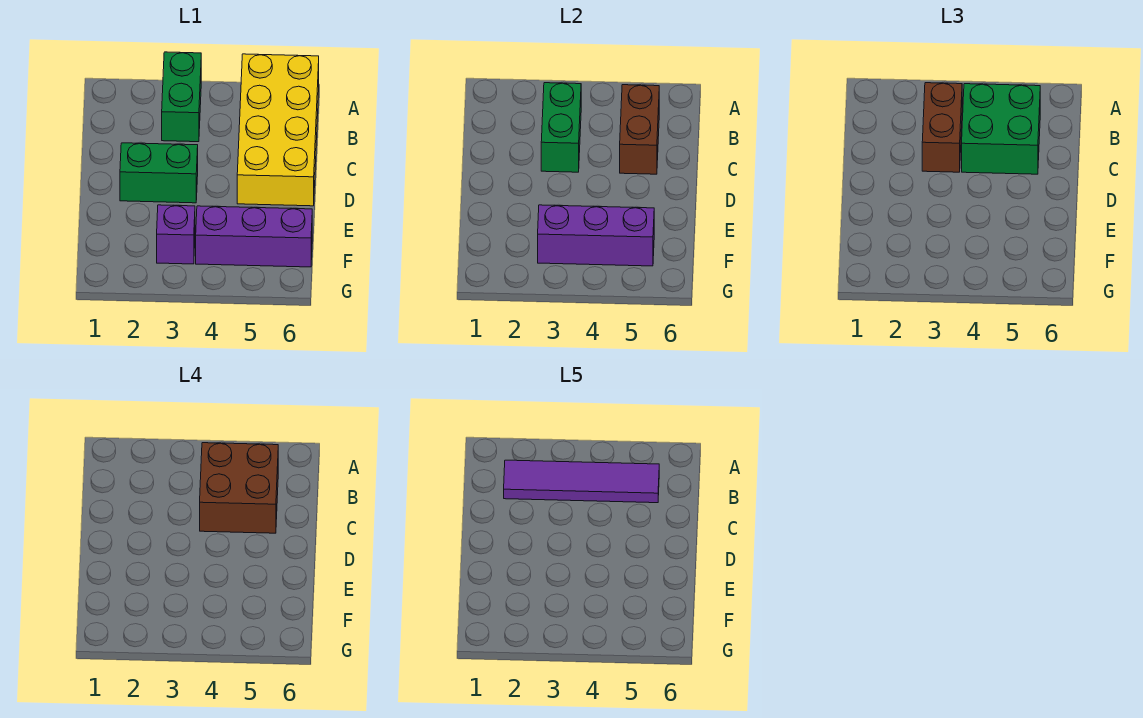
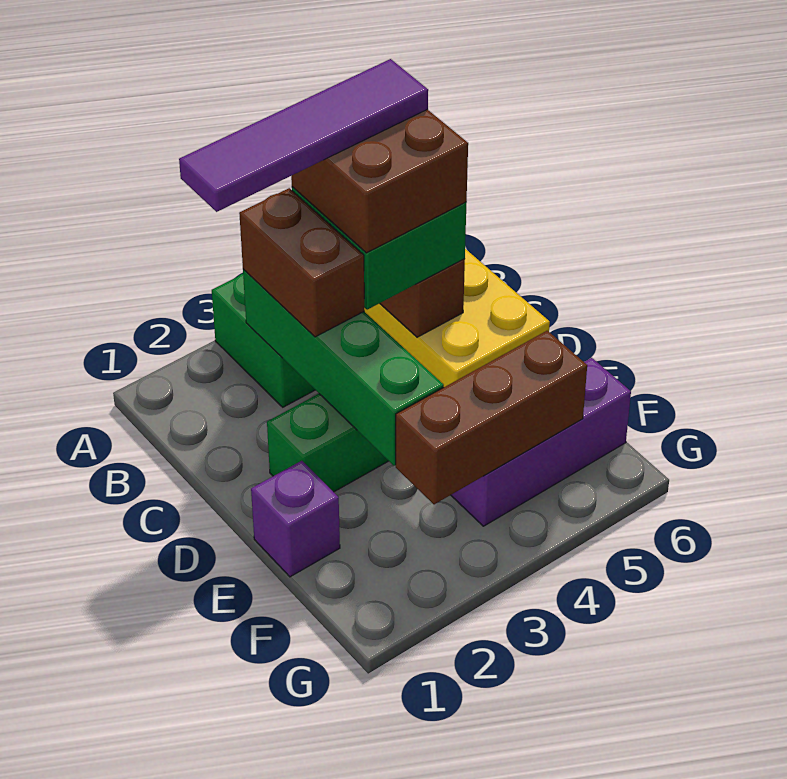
green 1x2 brick [541,83,581,172] -> green 1x4 brick [243,269,444,465]
purple 1x1 brick [157,205,195,264] -> purple 1x1 brick moved to [251,461,340,577]
purple 1x3 brick [538,205,654,266] -> brown 1x3 brick [396,331,587,504]

